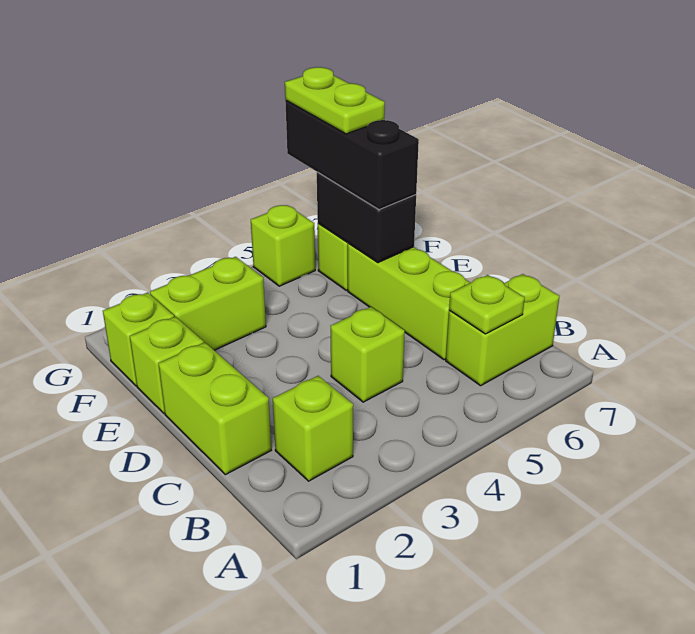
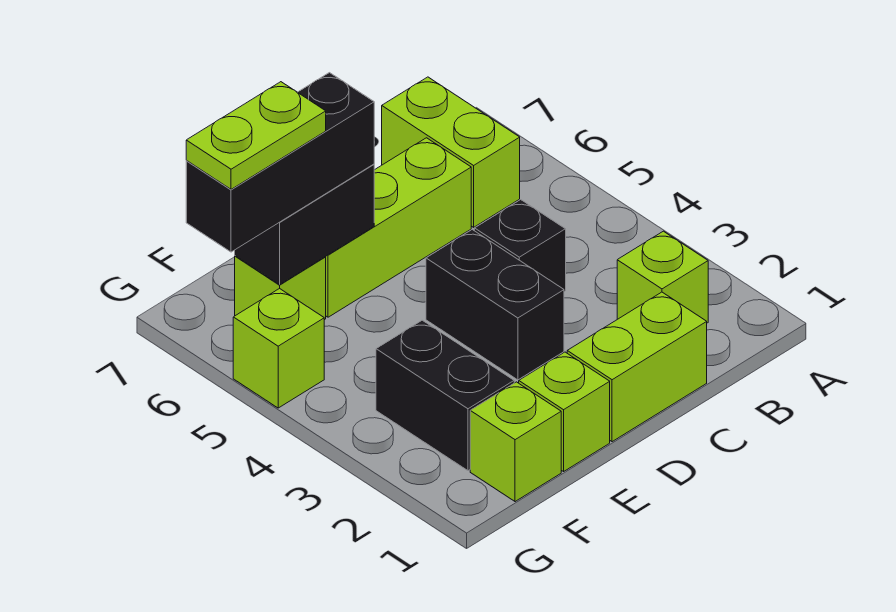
lime 1x1 plate [449,275,524,334] -> none
lime 1x1 brick [330,307,405,402] -> black 1x1 brick [474,200,566,291]
none -> black 1x2 brick [426,230,564,380]
lime 1x2 brick [150,257,266,350] -> black 1x2 brick [376,320,514,471]

